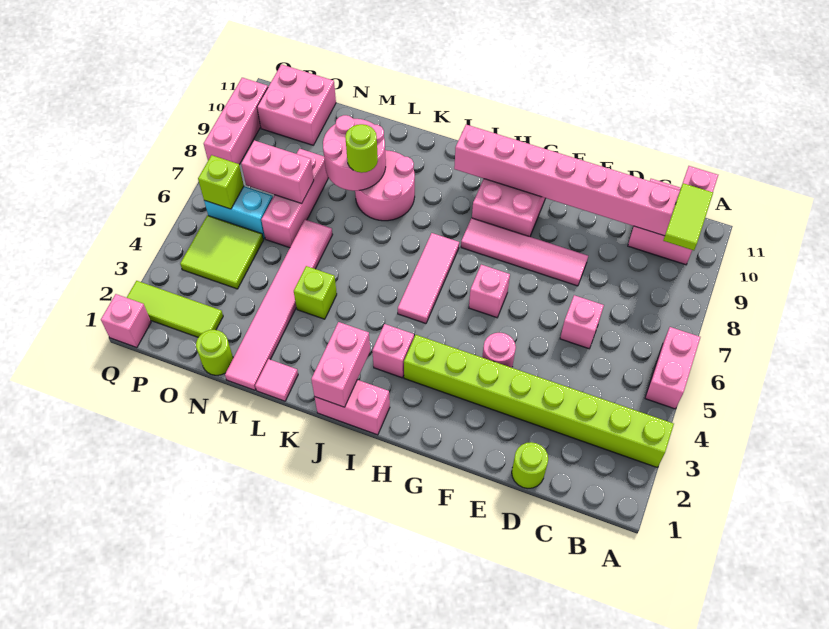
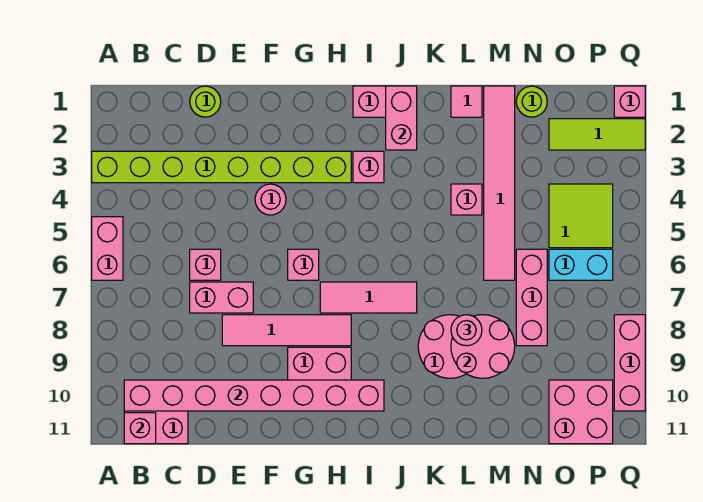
lime 1x2 tile [663,183,713,250] -> none
pink 1x3 tile [398,233,459,324] -> pink 1x3 tile turned to [320,282,417,313]
lime 1x1 brick [294,266,337,319] -> pink 1x1 brick [451,184,482,215]
lime 1x1 round brick [345,124,378,173] -> pink 1x1 round brick [451,315,482,346]
pink 1x2 brick [241,140,314,203] -> pink 1x2 brick moved to [190,282,253,313]
lime 1x1 brick [198,155,244,209] -> none

